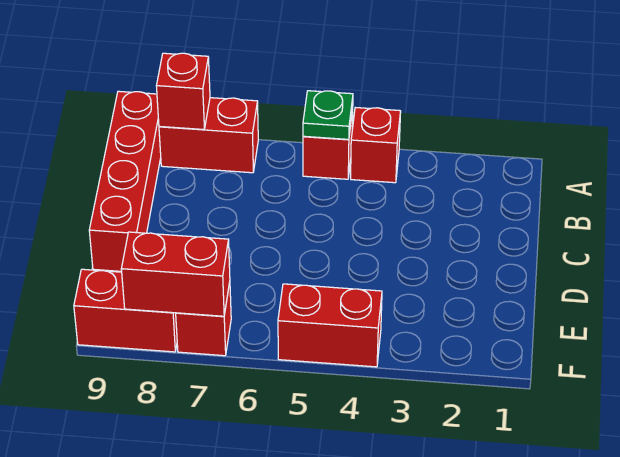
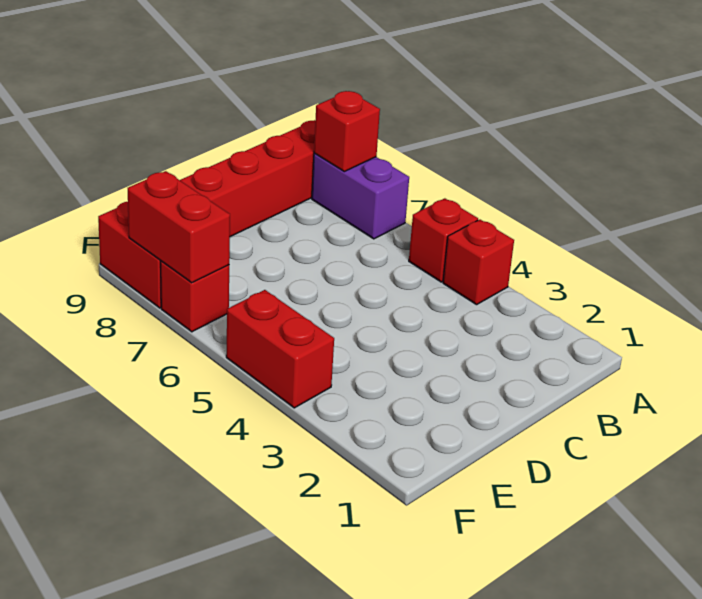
green 1x1 plate [303,91,353,139] -> none
red 1x2 brick [159,98,258,173] -> purple 1x2 brick [312,153,409,239]

